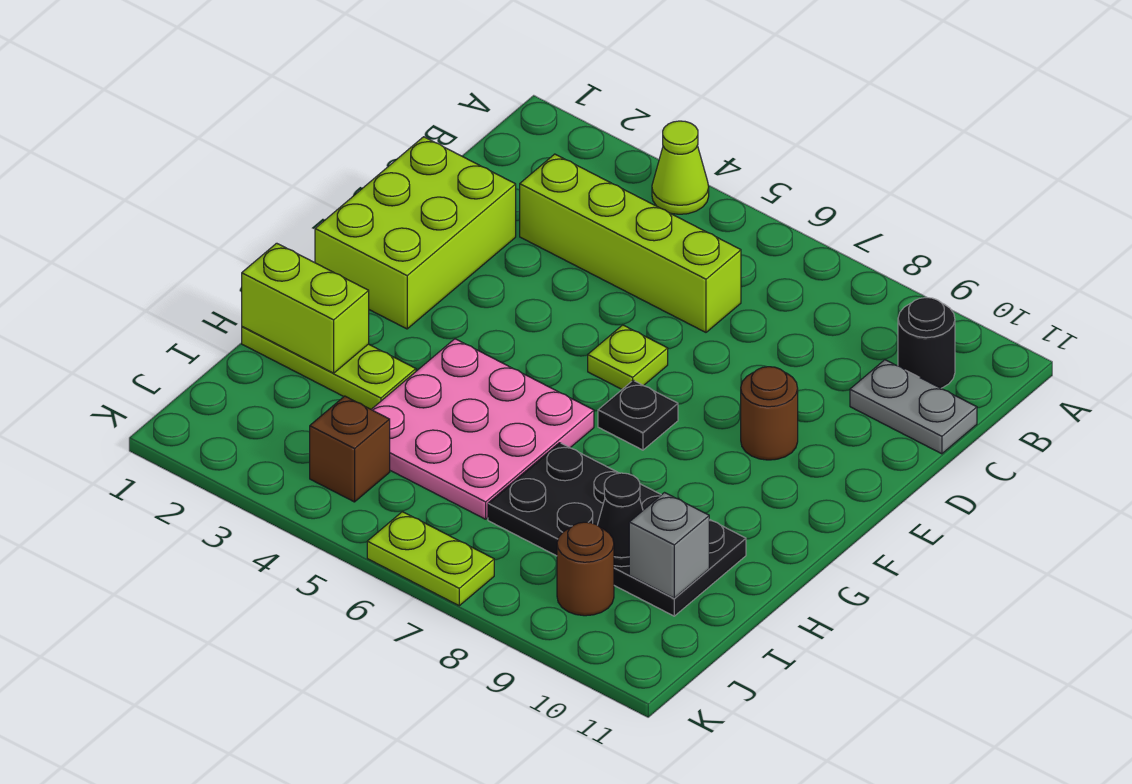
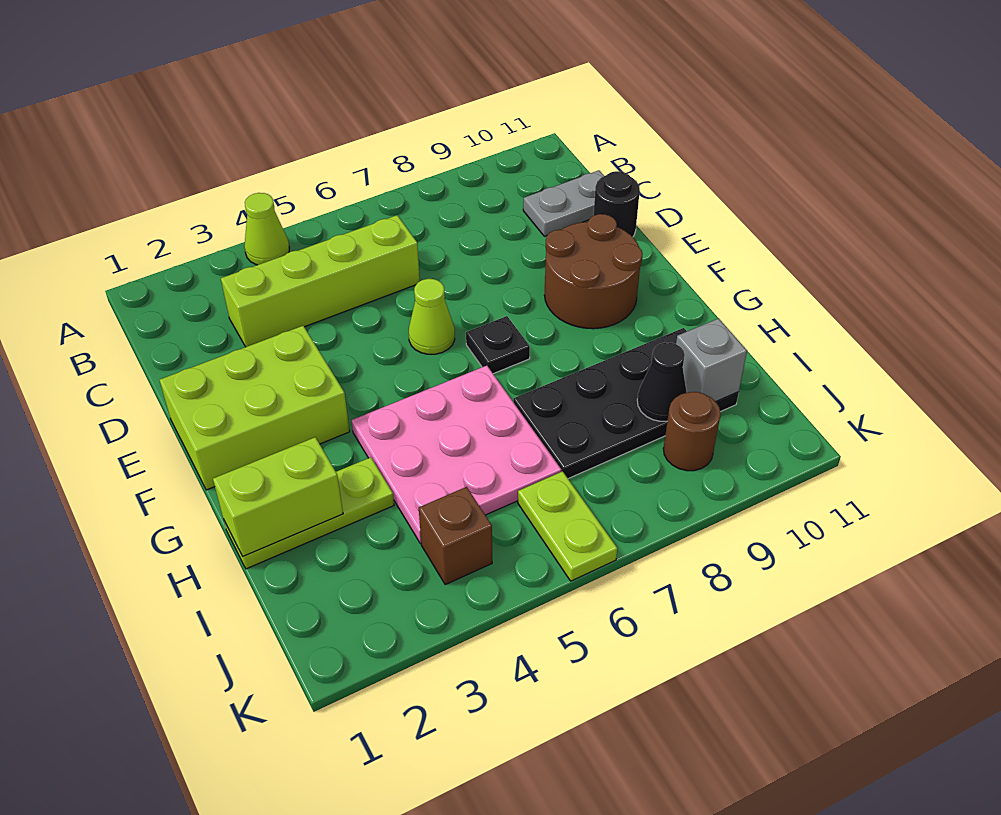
black 1x1 round brick [898,298,955,388] -> black 1x1 round brick moved to [593,171,640,237]
lime 2x3 brick [315,137,516,329] -> lime 2x3 brick turned to [160,326,350,490]
lime 1x1 plate [588,325,668,389] -> lime 1x1 cone [409,279,455,354]
brown 1x1 round brick [741,367,798,460] -> brown 2x2 round brick [544,214,643,329]
lime 1x2 plate [367,512,494,606] -> lime 1x2 plate turned to [518,471,618,581]

